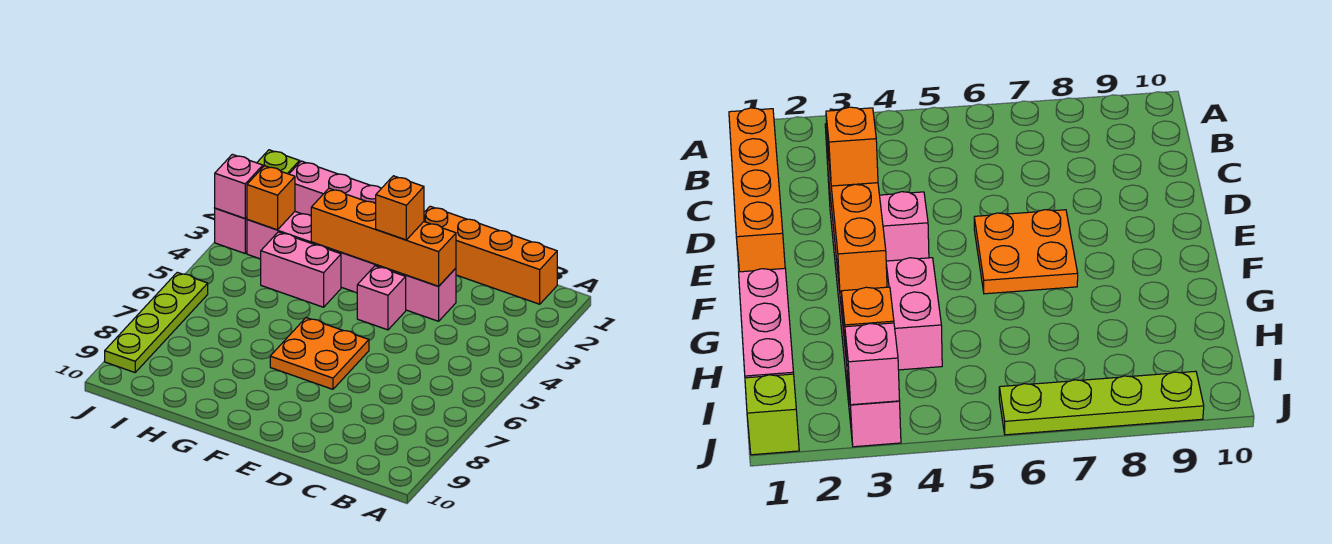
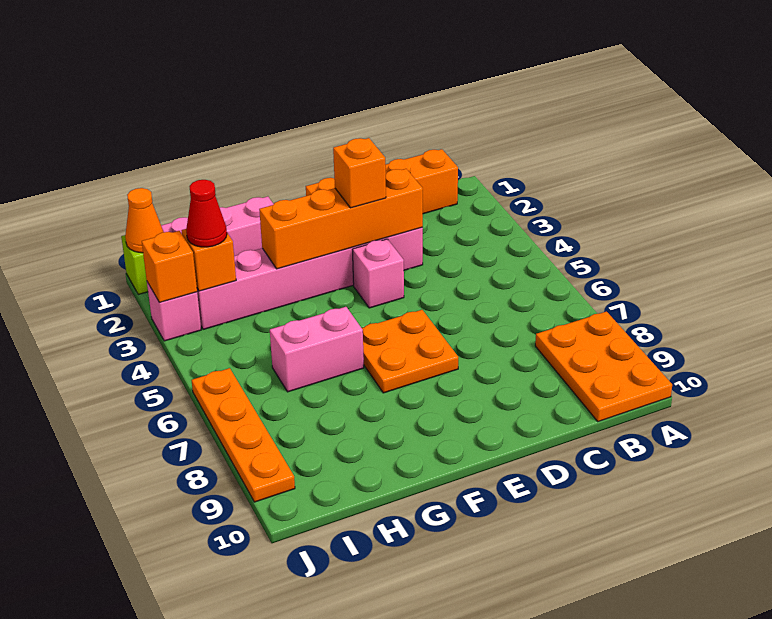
none -> orange 2x3 plate [535,312,672,422]
pink 1x2 brick [261,232,341,307] -> pink 1x2 brick moved to [270,307,364,392]
none -> red 1x1 cone [186,180,227,247]
none -> orange 1x1 cone [125,188,163,253]
pink 1x1 brick [215,154,263,219] -> orange 1x1 brick [142,231,197,302]
lime 1x4 plate [105,272,208,372] -> orange 1x4 plate [192,368,295,502]

